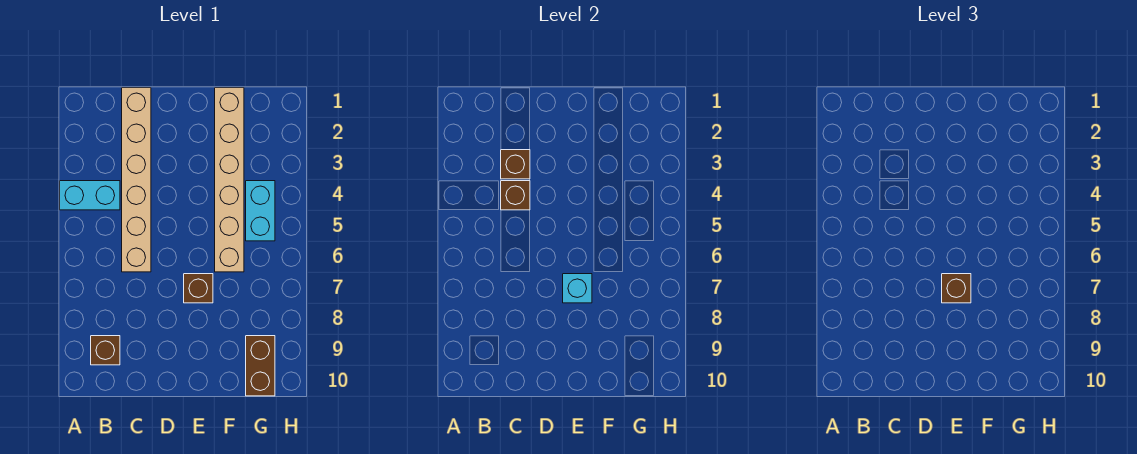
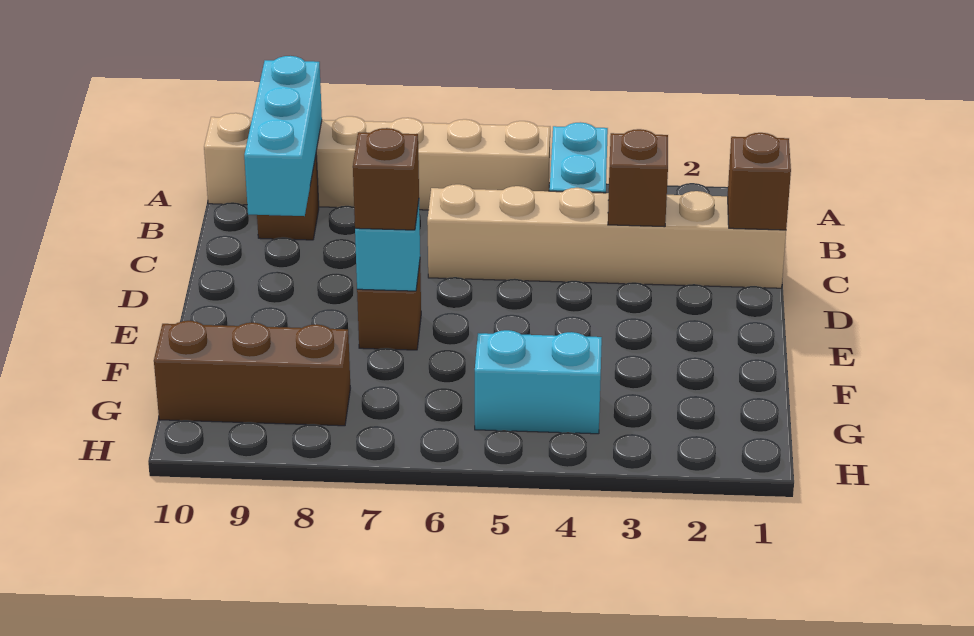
none -> cyan 1x3 brick [244,56,322,216]
brown 1x1 brick [501,181,530,210] -> brown 1x1 brick moved to [728,133,791,230]
tan 1x6 brick [215,88,244,272] -> tan 1x6 brick moved to [204,113,550,210]
brown 1x2 brick [246,336,275,396] -> brown 1x3 brick [154,321,350,426]

